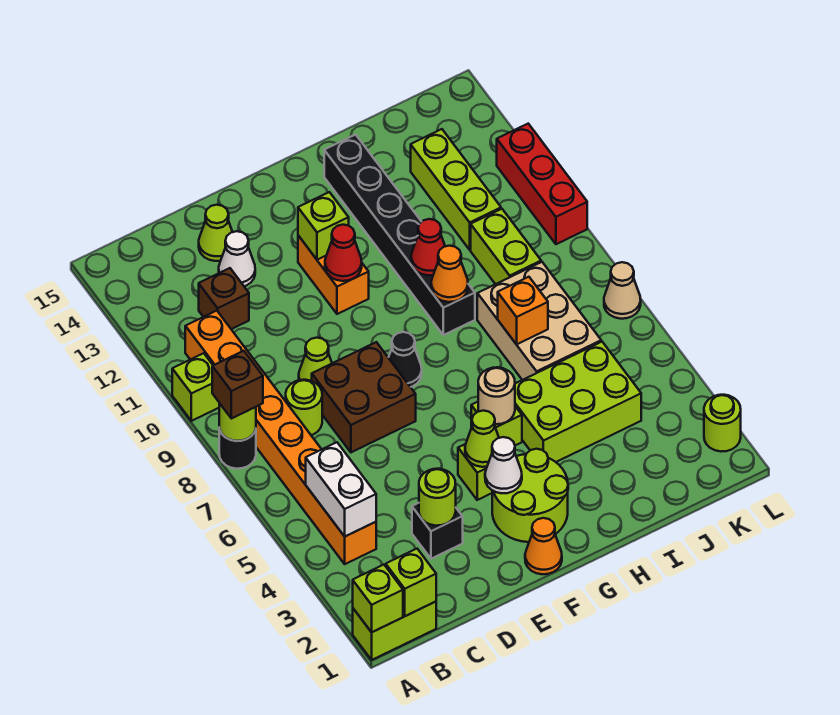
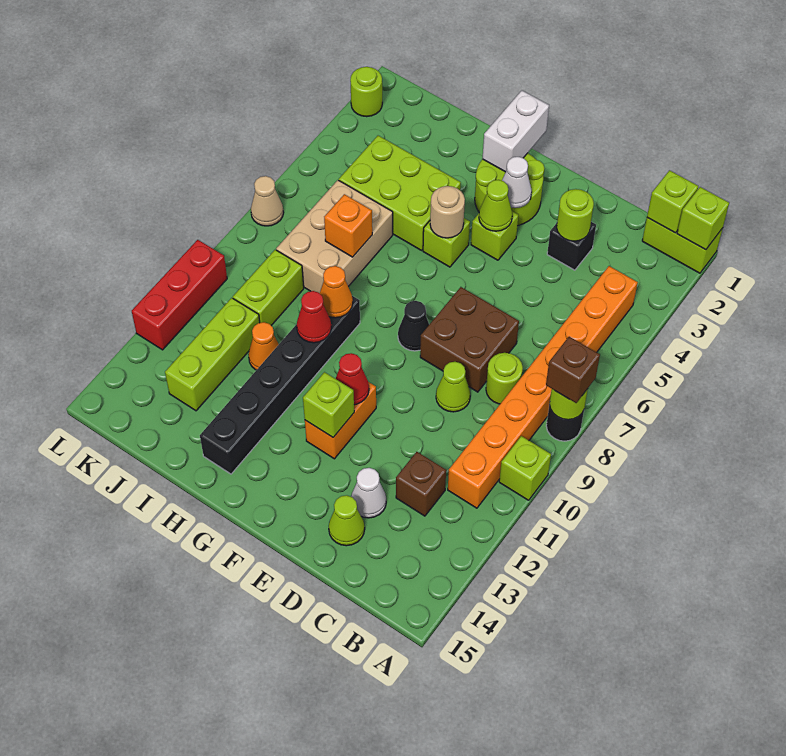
white 1x2 brick [306,442,376,536] -> white 1x2 brick moved to [482,91,549,172]
orange 1x1 cone [525,518,562,574] -> orange 1x1 cone moved to [248,322,279,370]

